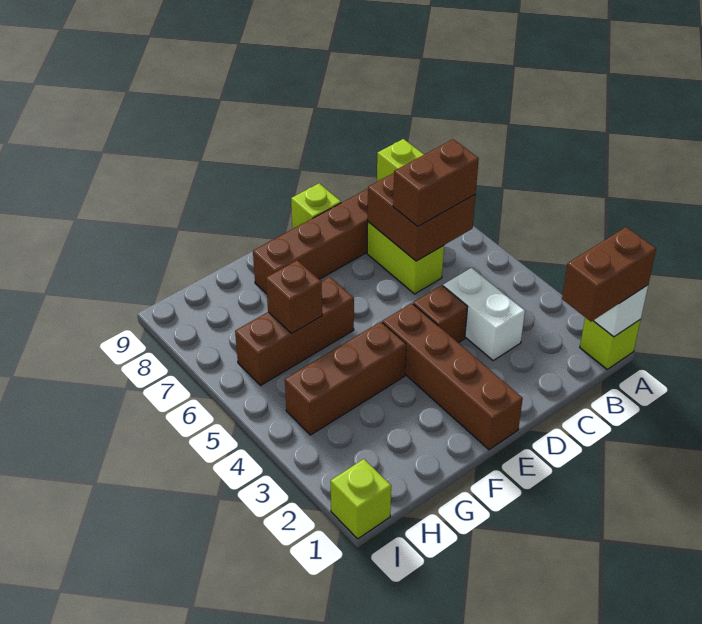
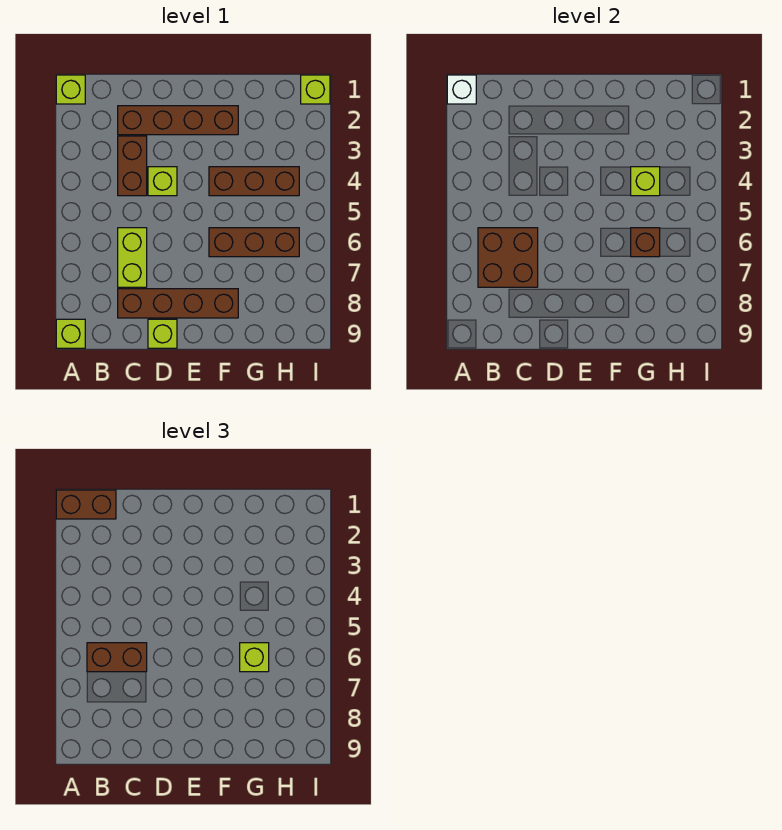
white 1x2 brick [443,268,525,360] -> brown 1x2 brick [118,136,147,196]
brown 1x1 brick [413,285,468,343] -> lime 1x1 brick [148,167,177,196]
brown 1x4 brick [382,303,523,450] -> brown 1x4 brick turned to [118,106,238,135]
none -> lime 1x1 brick [631,167,660,196]
none -> lime 1x1 brick [240,643,269,672]

